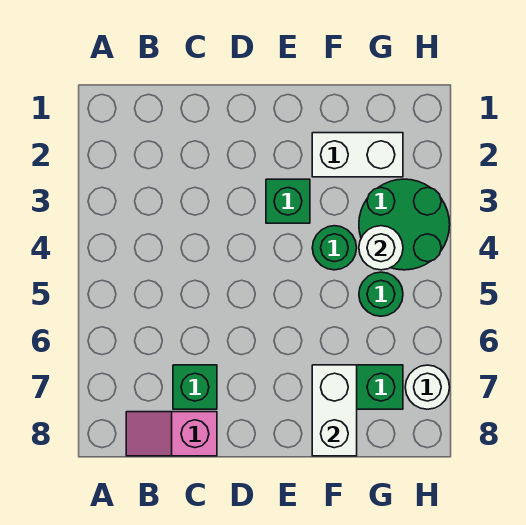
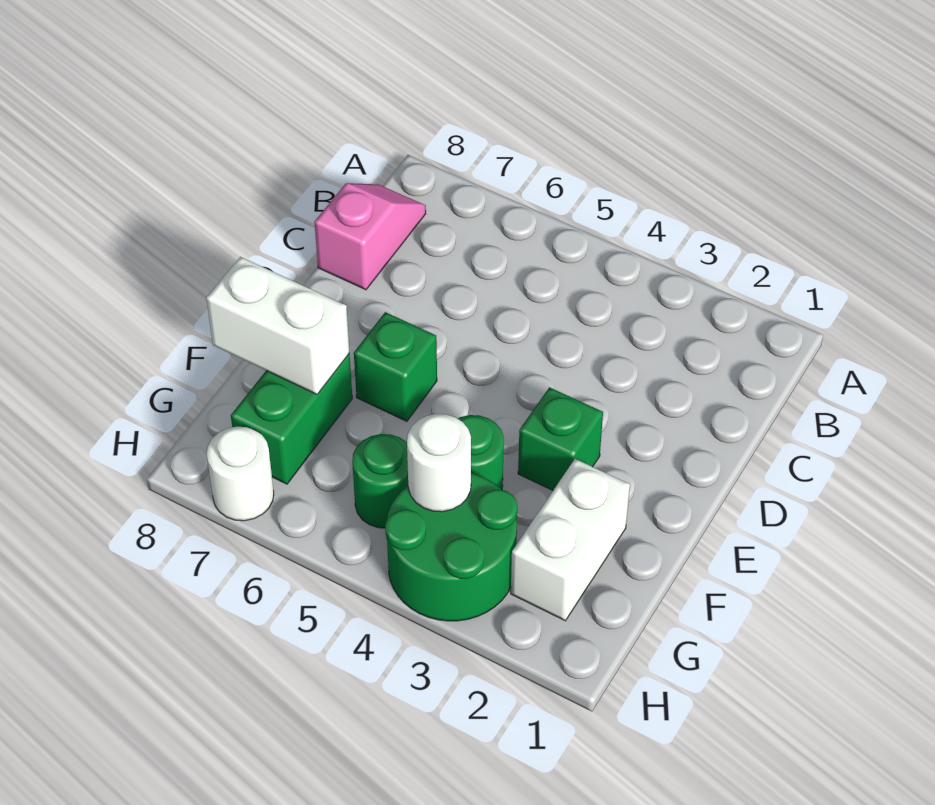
green 1x1 brick [173,365,217,409] -> green 1x1 brick moved to [354,312,437,421]

